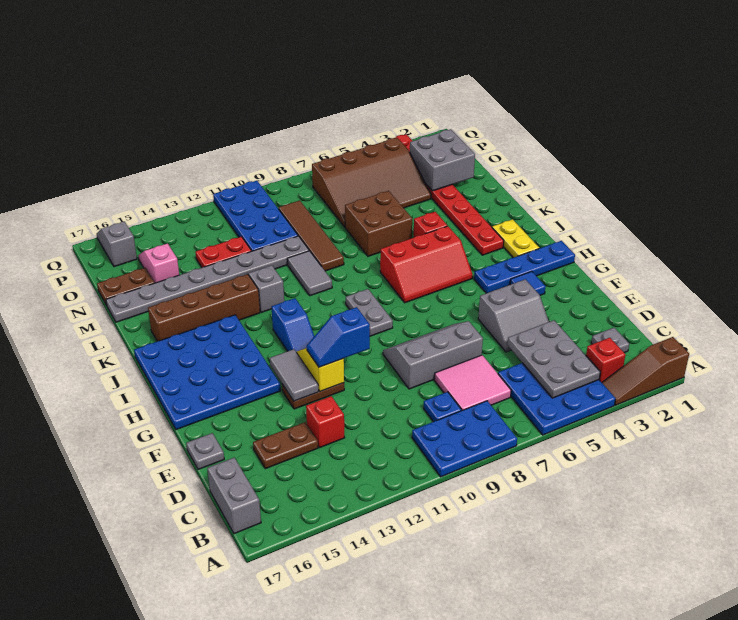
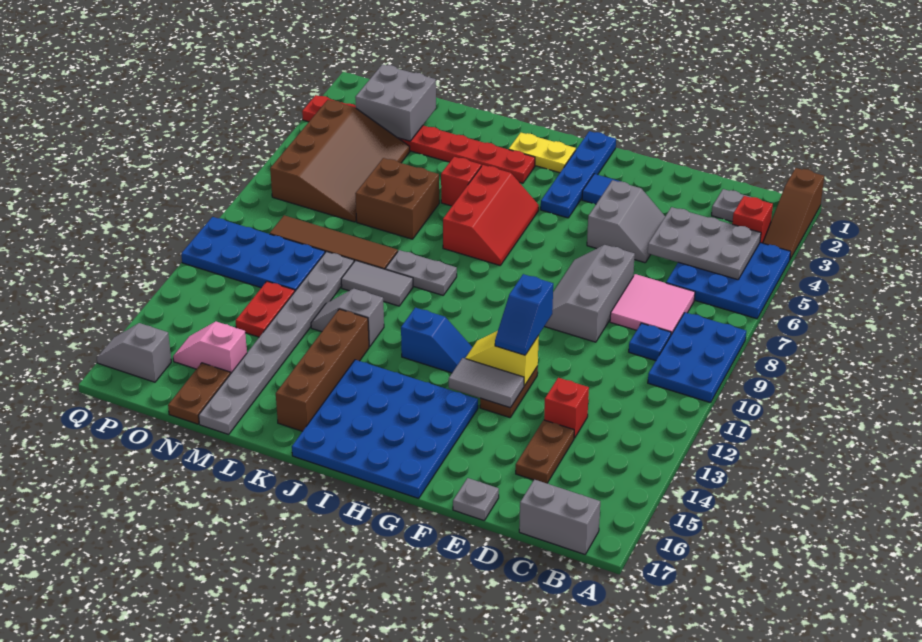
grey 1x2 plate [346,289,393,336] -> grey 1x2 plate moved to [385,250,457,295]

